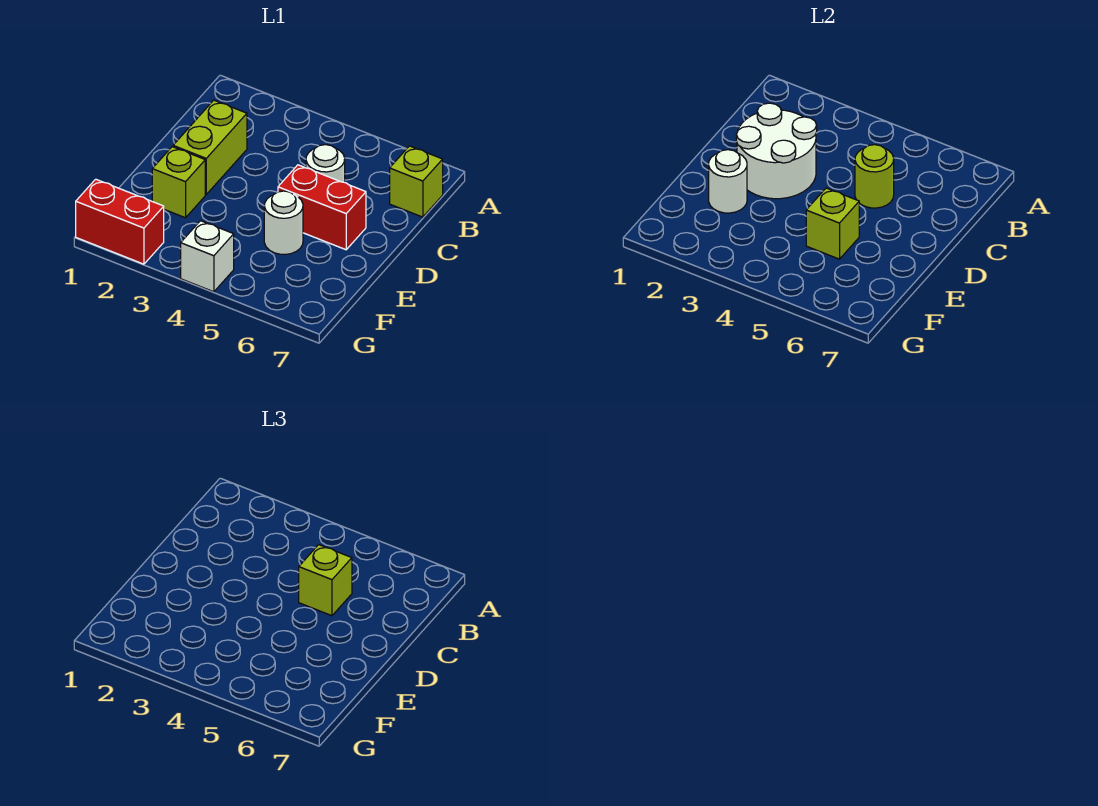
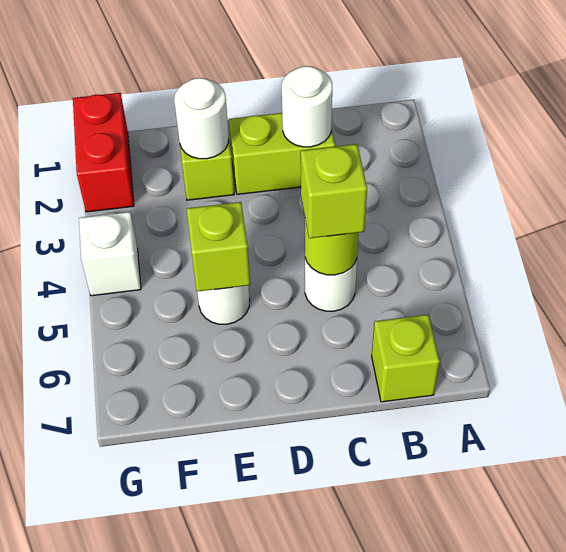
white 2x2 round brick [736,103,817,199] -> white 1x1 round brick [282,66,332,147]
red 1x2 brick [278,165,366,250] -> none

